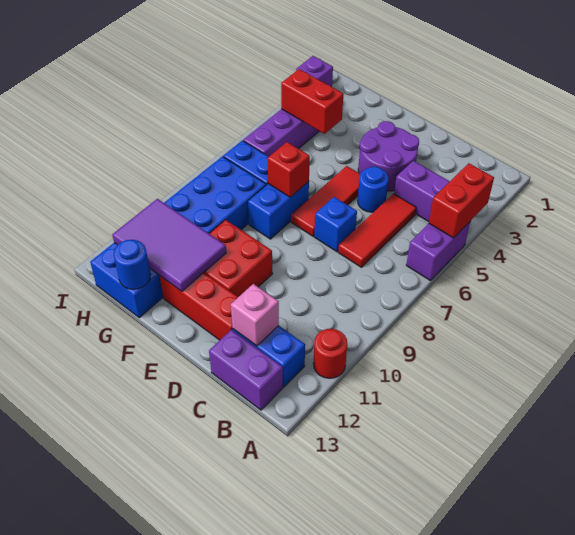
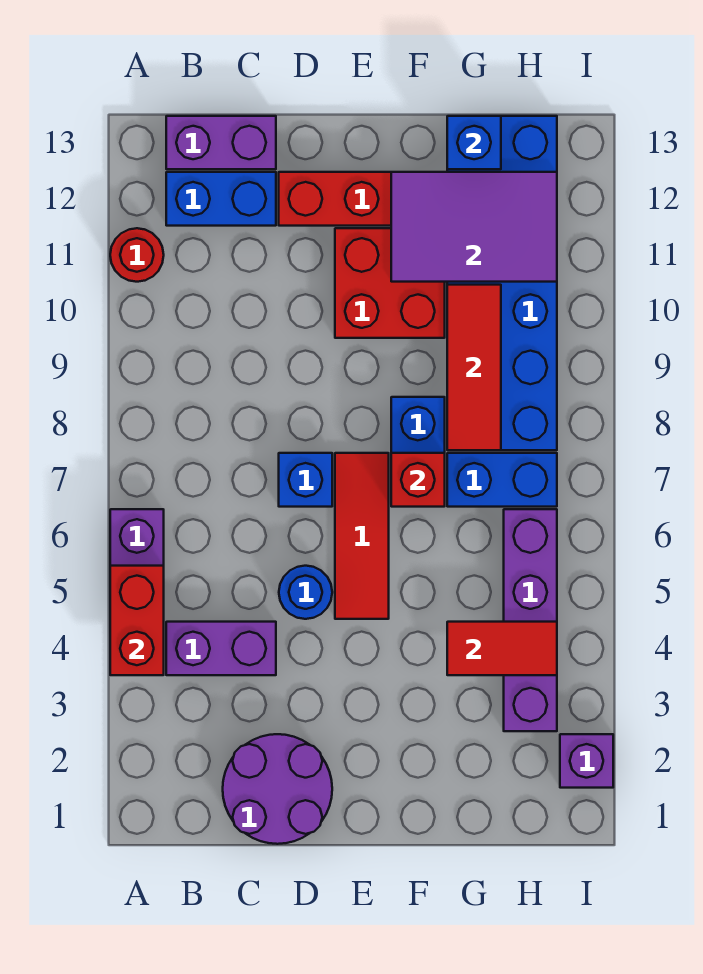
red 1x3 tile [338,194,416,267] -> red 1x3 tile moved to [447,285,501,450]
pink 1x1 brick [231,284,279,346] -> none
purple 2x2 round brick [358,121,419,191] -> purple 2x2 round brick moved to [223,734,332,844]
red 1x2 brick [281,69,343,134] -> red 1x2 tile [447,622,557,675]
blue 1x1 round brick [114,240,151,289] -> blue 1x1 brick [447,116,501,169]

